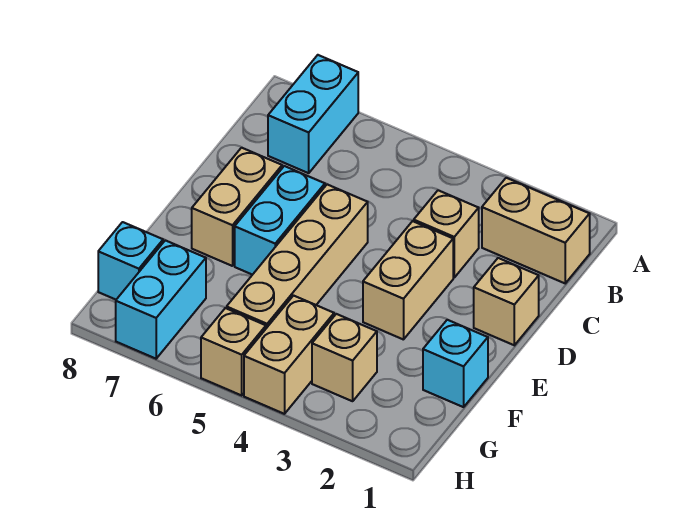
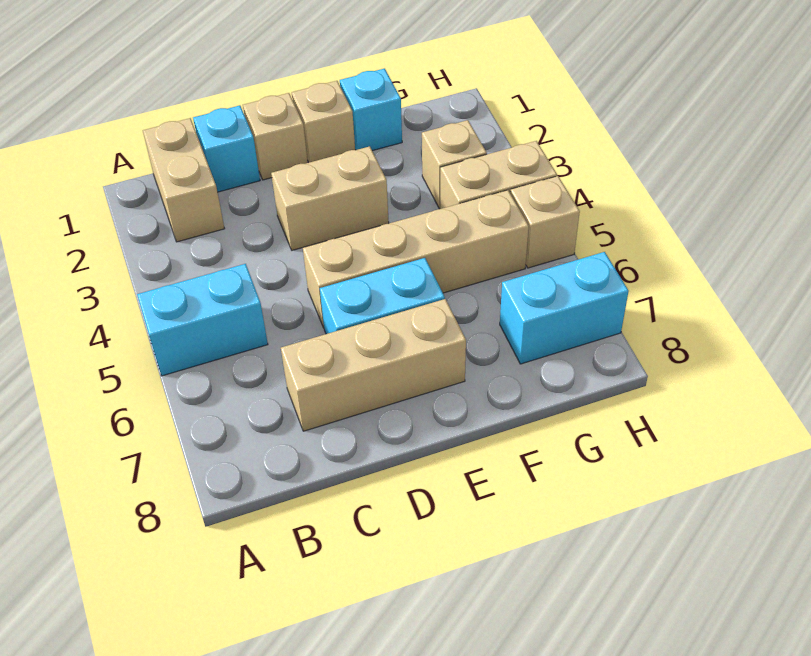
cyan 1x2 brick [268,55,358,173] -> cyan 1x2 brick moved to [137,264,268,376]
tan 1x1 brick [414,190,479,277] -> tan 1x1 brick moved to [292,81,355,163]
tan 1x2 brick [192,148,282,266] -> tan 1x3 brick [281,299,466,431]
cyan 1x1 brick [98,222,163,300] -> cyan 1x1 brick moved to [193,106,260,192]

